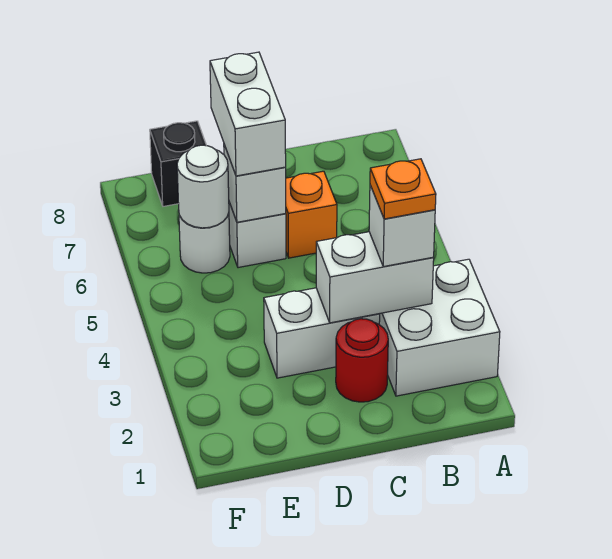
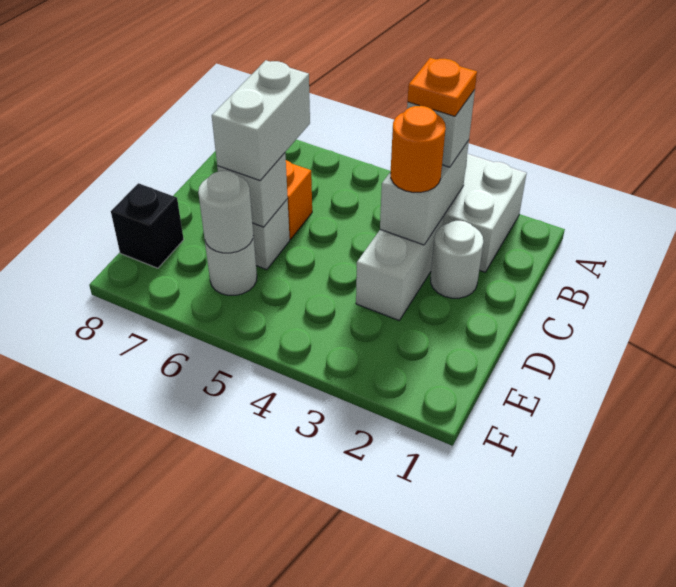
red 1x1 round brick [336,319,388,402] -> white 1x1 round brick [430,221,483,298]
none -> orange 1x1 round brick [391,106,446,192]
white 1x2 brick [210,52,286,176] -> white 1x2 brick turned to [212,60,310,181]

